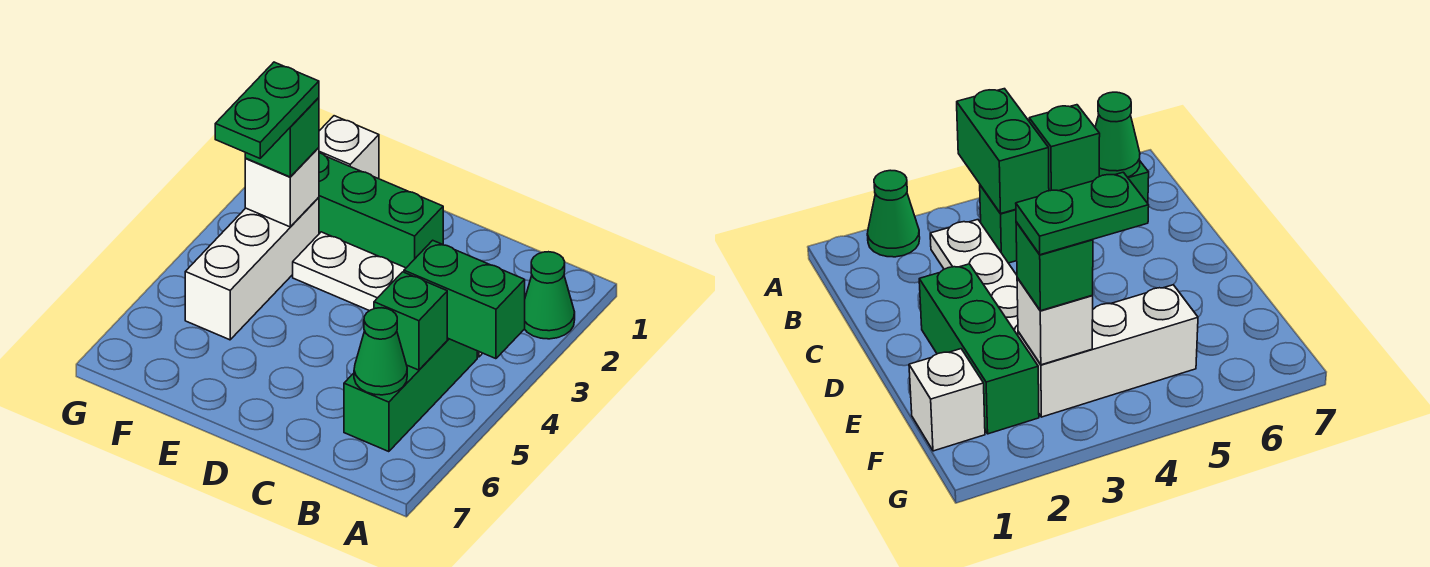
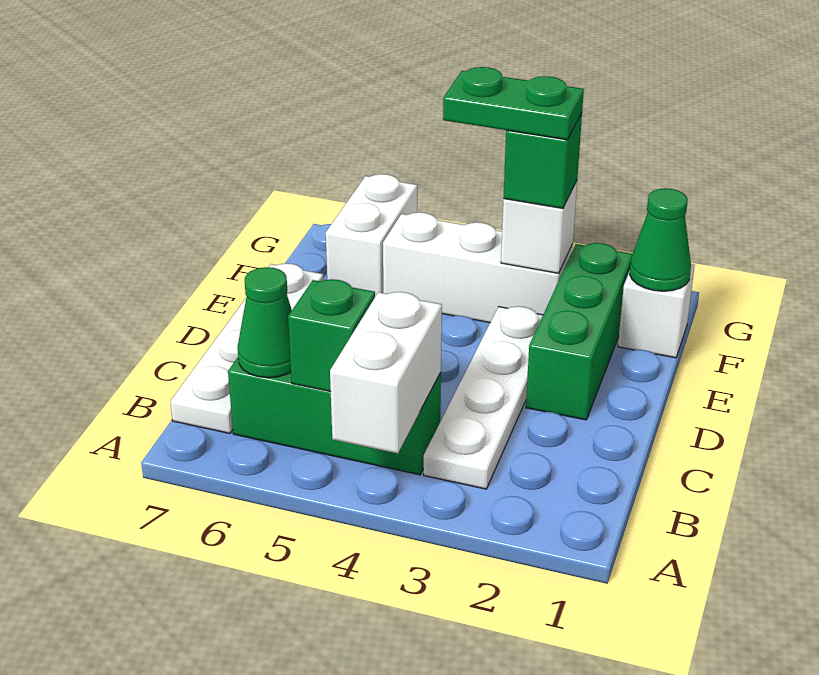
green 1x1 cone [525,252,575,339] -> green 1x1 cone moved to [630,188,691,291]
green 1x2 brick [404,240,525,359] -> white 1x2 brick [330,292,442,453]
none -> white 1x4 plate [170,263,324,433]
none -> white 1x2 brick [326,174,417,297]

